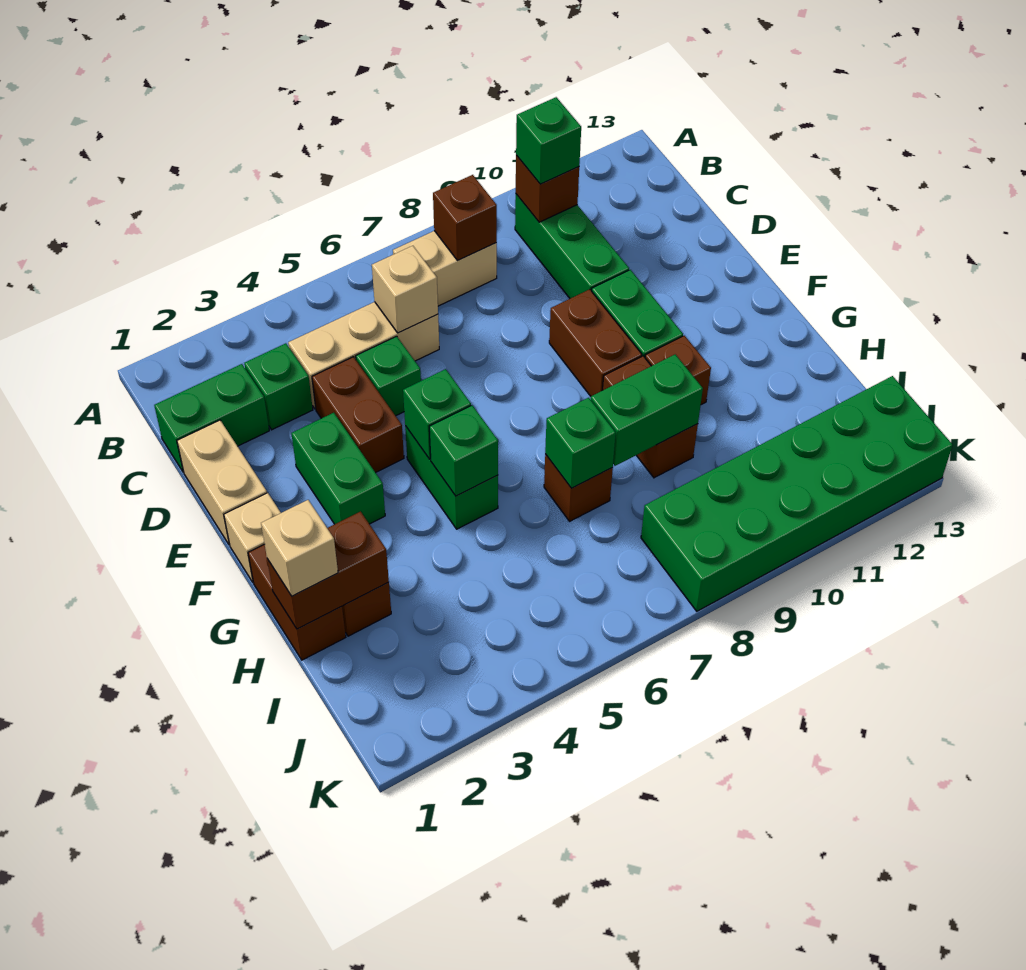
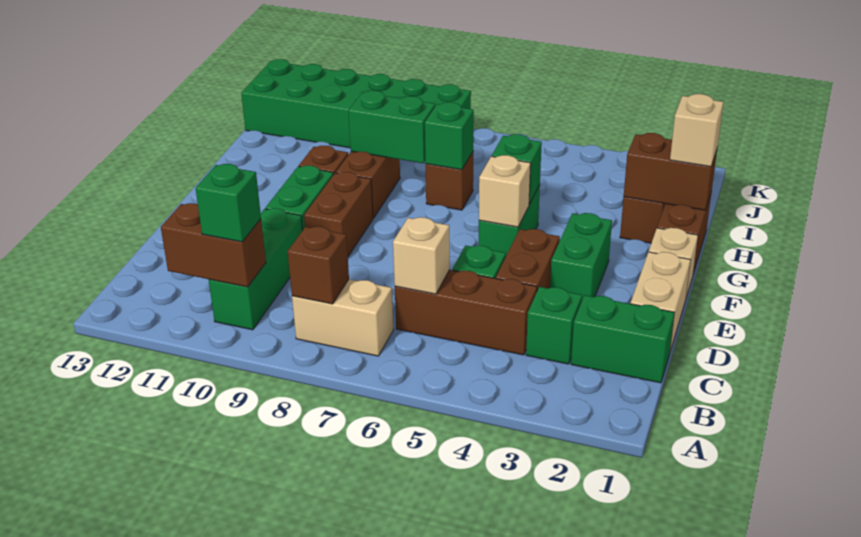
brown 1x1 brick [516,155,579,222] -> brown 1x2 brick [161,203,266,287]
tan 1x3 brick [288,302,439,409] -> brown 1x3 brick [395,270,537,355]
green 1x1 brick [403,369,471,459] -> tan 1x1 brick [479,155,531,227]

